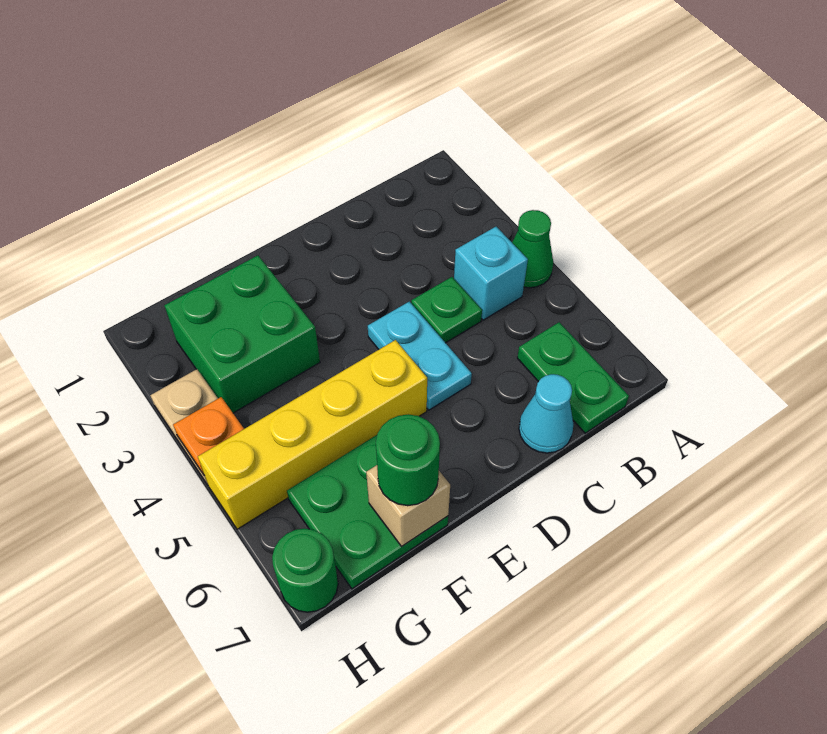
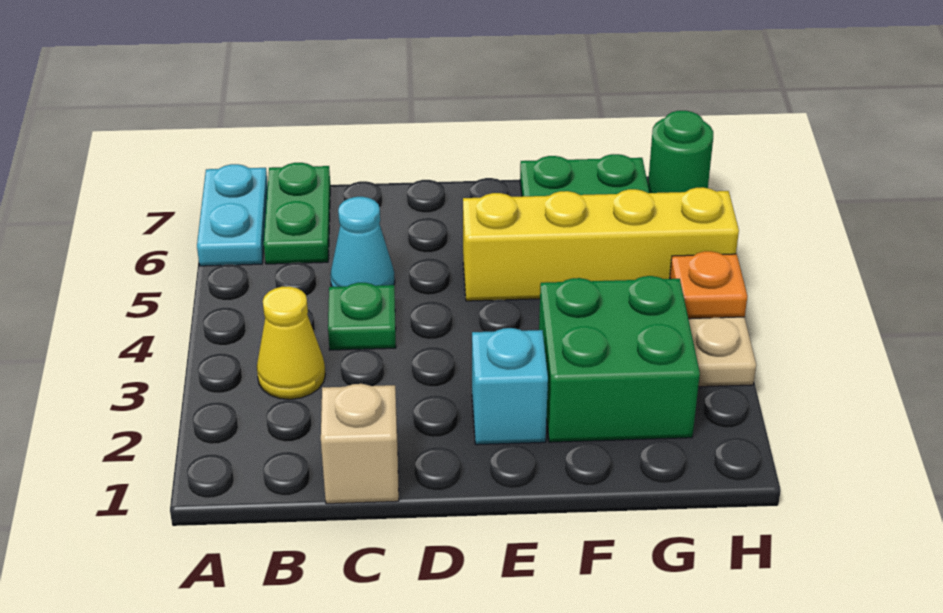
green 1x1 cone [512,210,553,288] -> none
none -> yellow 1x1 cone [257,286,325,399]
cyan 1x1 brick [454,227,528,320] -> cyan 1x1 brick moved to [472,328,548,445]
cyan 1x1 cone [519,374,574,453] -> cyan 1x1 cone moved to [330,197,395,287]
cyan 1x2 plate [368,301,472,410] -> cyan 1x2 plate moved to [197,164,268,266]
tan 1x1 brick [366,465,450,546] -> tan 1x1 brick moved to [321,384,399,504]
green 1x1 round brick [376,414,440,506] -> none

